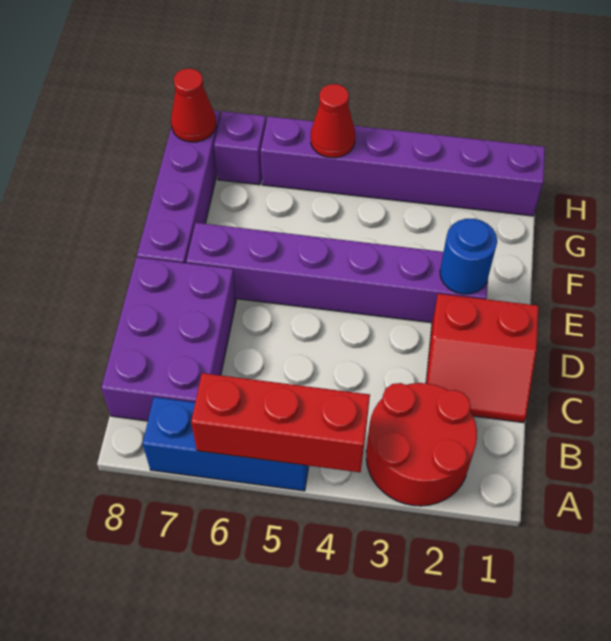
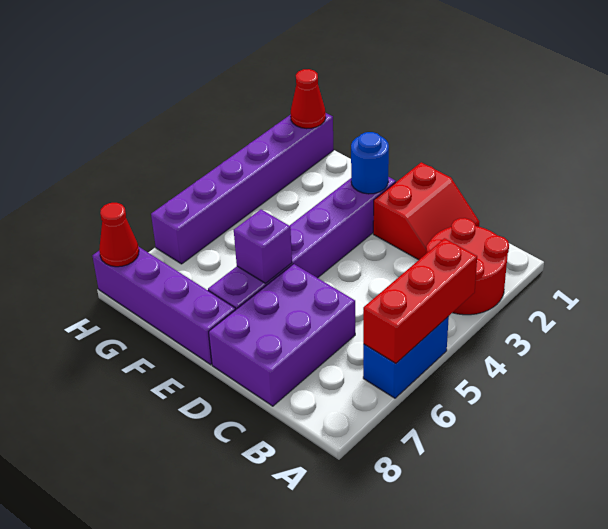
blue 1x3 brick [142,397,309,491] -> blue 1x2 brick [363,316,449,398]
purple 2x3 brick [101,257,236,421] -> purple 2x3 brick turned to [209,264,355,406]
red 1x1 cone [311,84,355,158] -> red 1x1 cone moved to [291,69,326,129]
purple 1x1 brick [214,111,266,185] -> purple 1x1 brick moved to [234,210,292,283]

